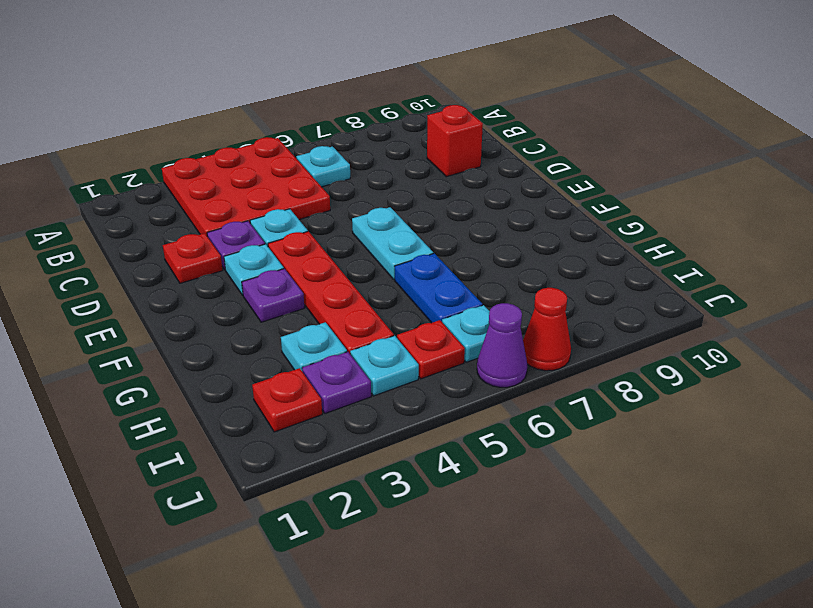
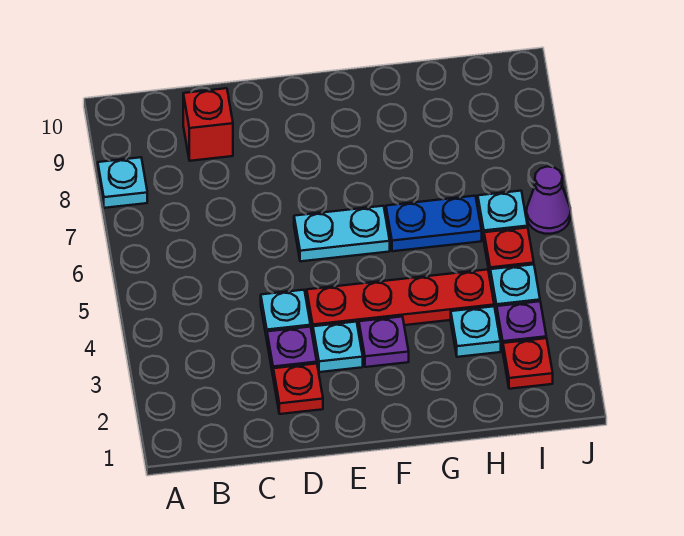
red 3x3 plate [162,137,330,235] -> none
cyan 1x1 plate [296,146,350,187] -> cyan 1x1 plate moved to [98,157,147,208]
red 1x1 cone [523,288,571,371] -> none

